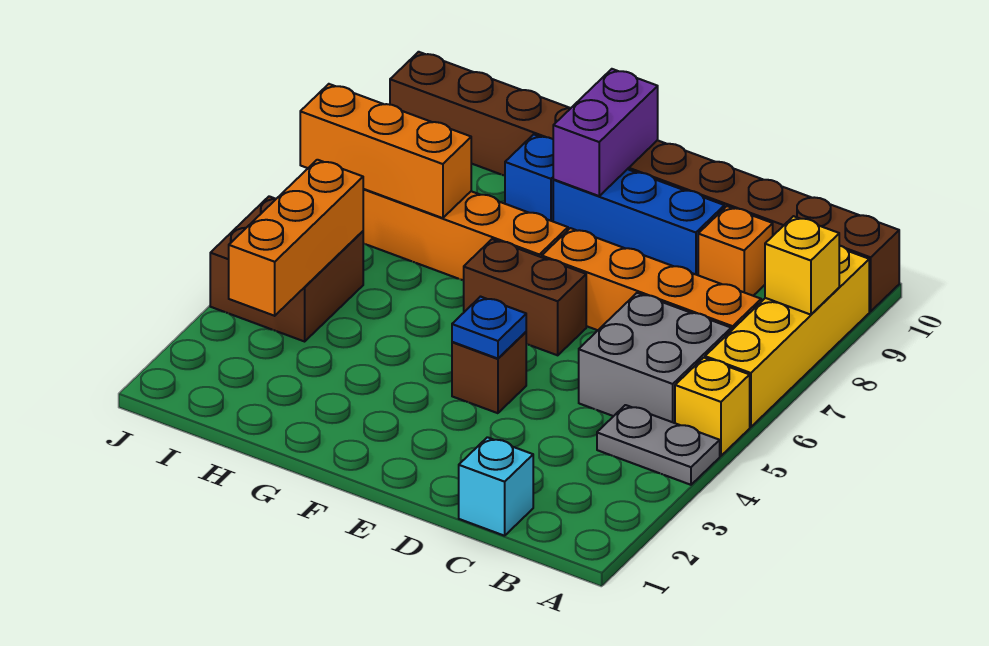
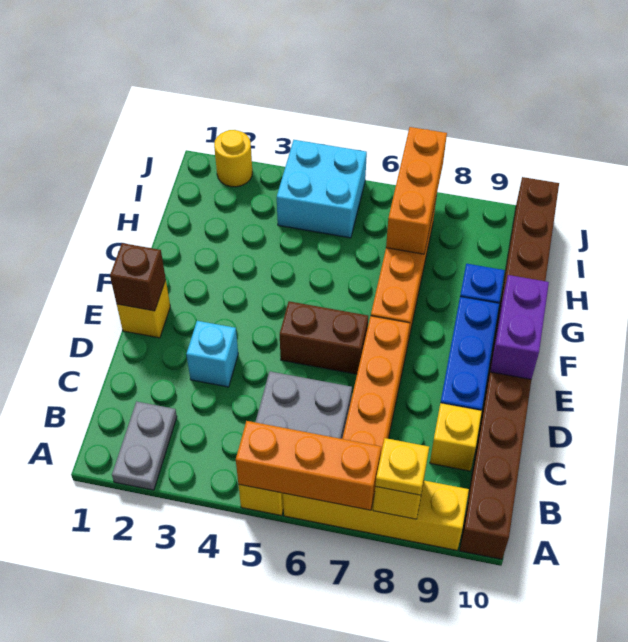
grey 1x2 plate [597,405,720,485] -> grey 1x2 plate moved to [112,402,177,490]
none -> yellow 1x1 plate [375,438,429,495]
cyan 1x1 brick [459,437,533,536] -> cyan 1x1 brick moved to [186,321,238,387]
orange 1x1 brick [698,206,773,296] -> yellow 1x1 brick [430,403,482,471]
none -> yellow 1x1 brick [117,280,170,338]
brown 1x1 brick [452,332,526,413] -> brown 1x1 brick moved to [110,243,166,311]
blue 1x1 plate [452,297,526,359] -> none
brown 1x2 brick [464,239,586,355] -> brown 1x2 brick turned to [280,301,368,374]
purple 1x2 brick [553,69,658,196] -> purple 1x2 brick turned to [490,275,549,379]
orange 1x3 brick [229,160,363,316] -> orange 1x3 brick moved to [236,421,381,510]
brown 2x2 brick [210,196,363,341] -> cyan 2x2 brick [277,140,367,238]
none -> yellow 1x1 round brick [214,130,252,187]

